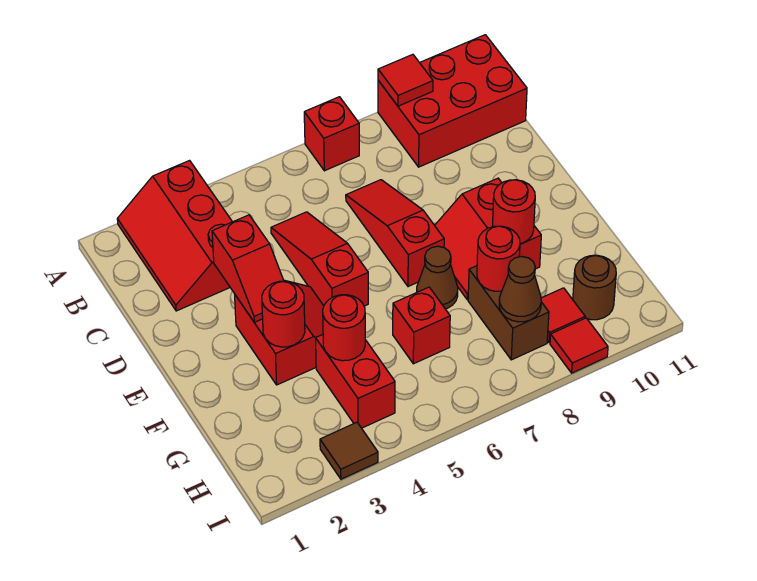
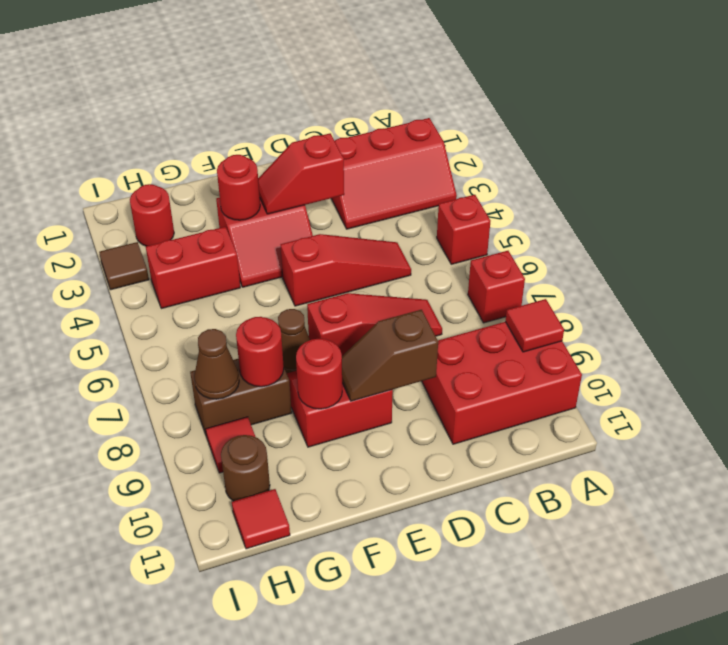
red 2x3 slope [117,161,232,311] -> red 2x3 slope turned to [331,118,457,229]
red 2x3 brick [378,35,527,167] -> red 2x3 brick turned to [422,322,582,444]
none -> brown 1x2 slope [342,310,438,401]
red 1x1 round brick [323,295,365,361] -> red 1x1 round brick moved to [130,184,174,246]
red 1x1 brick [393,287,450,364] -> red 1x1 brick moved to [437,195,490,264]
red 1x1 tile [550,318,608,373] -> red 1x1 tile moved to [232,489,290,549]

